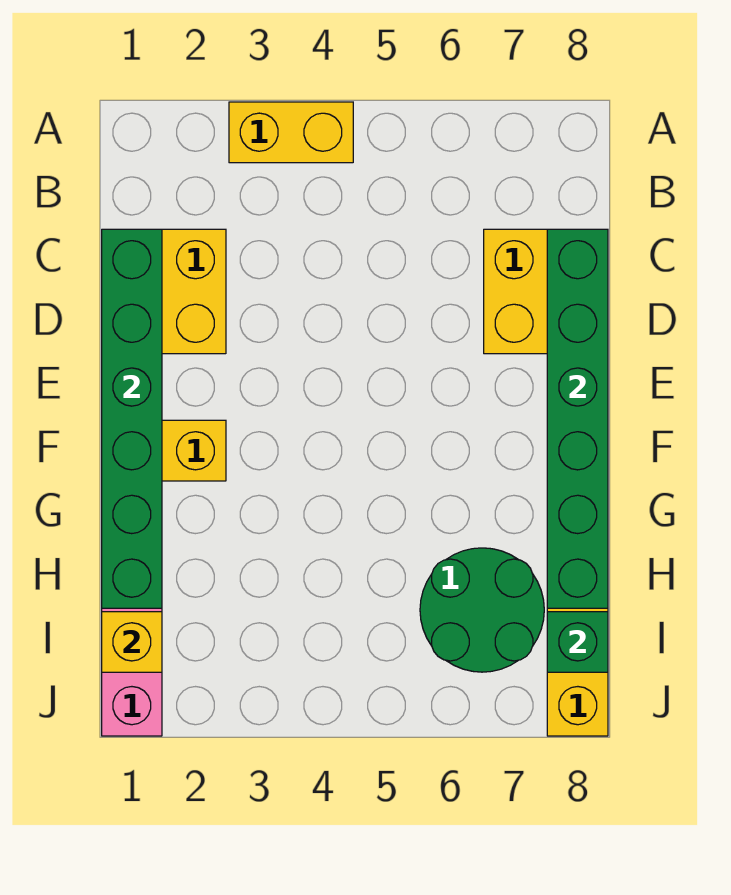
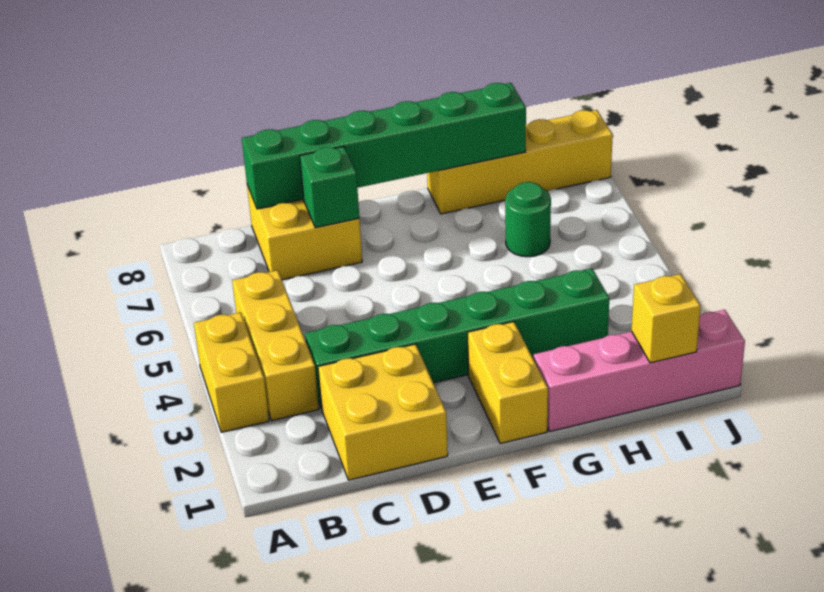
none -> yellow 1x3 brick [232,270,319,421]
green 1x6 brick [102,229,162,608] -> green 1x6 brick moved to [305,268,609,409]
green 2x2 round brick [420,548,544,672] -> green 1x1 round brick [505,182,551,257]
green 1x1 brick [547,612,608,672] -> green 1x1 brick moved to [300,146,359,228]

